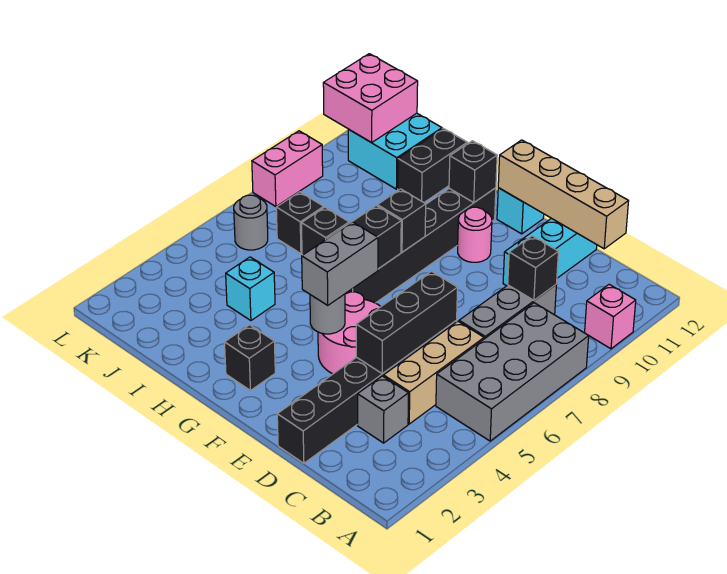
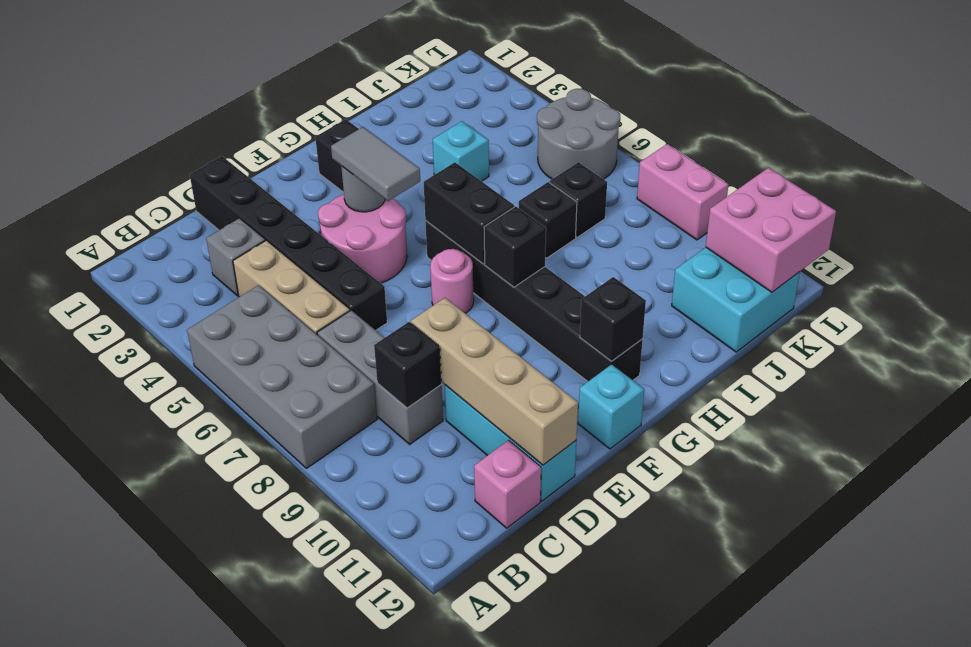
pink 1x1 brick [585,284,636,349] -> pink 1x1 brick moved to [474,440,541,528]
tan 1x4 brick [498,140,629,249] -> tan 1x4 brick turned to [411,298,578,465]
black 1x3 brick [356,271,458,374] -> none
grey 1x2 brick [302,222,378,305] -> grey 1x2 tile [331,127,420,201]
pink 1x1 round brick [458,207,492,262] -> pink 1x1 round brick moved to [430,249,474,313]
black 1x2 brick [398,129,467,202] -> none
grey 1x1 round brick [234,195,268,250] -> grey 2x2 round brick [537,89,620,179]

